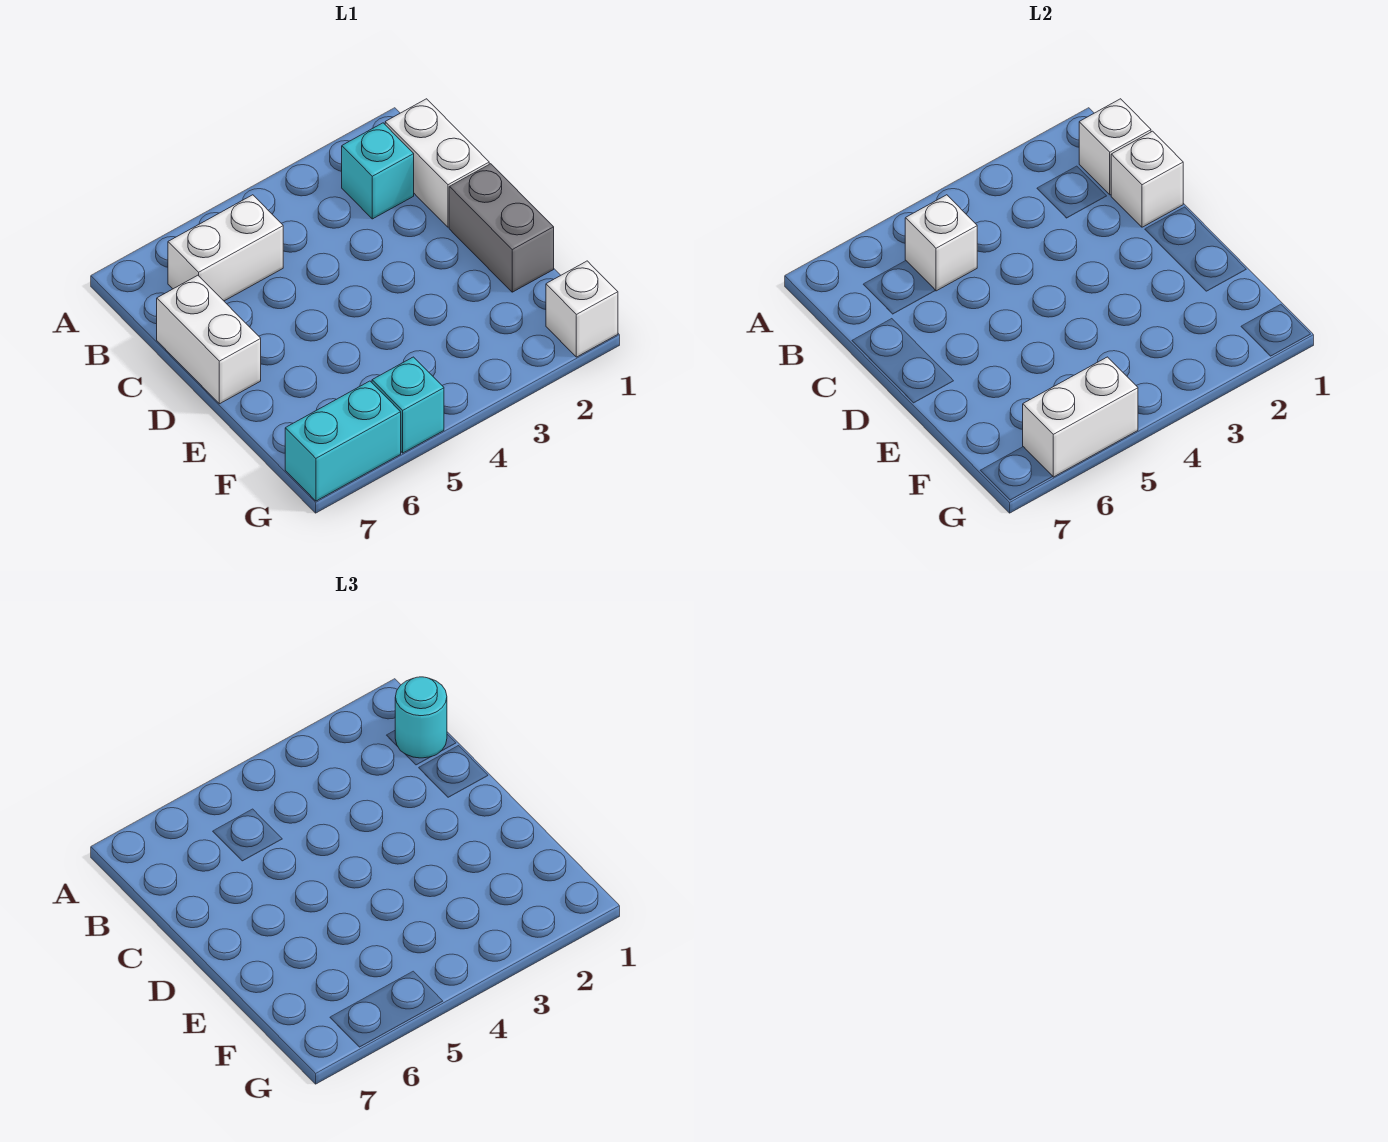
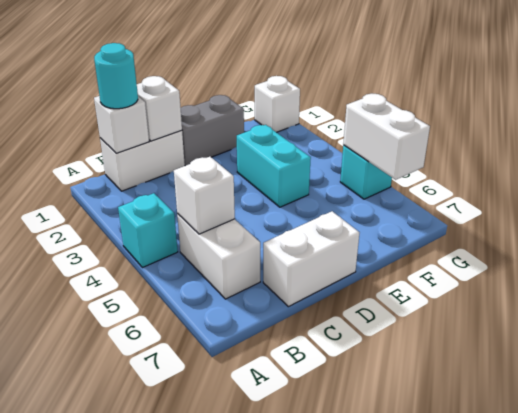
cyan 1x1 brick [342,123,414,219] -> cyan 1x1 brick moved to [118,193,178,268]
cyan 1x2 brick [285,381,401,501] -> cyan 1x2 brick moved to [237,125,311,207]

